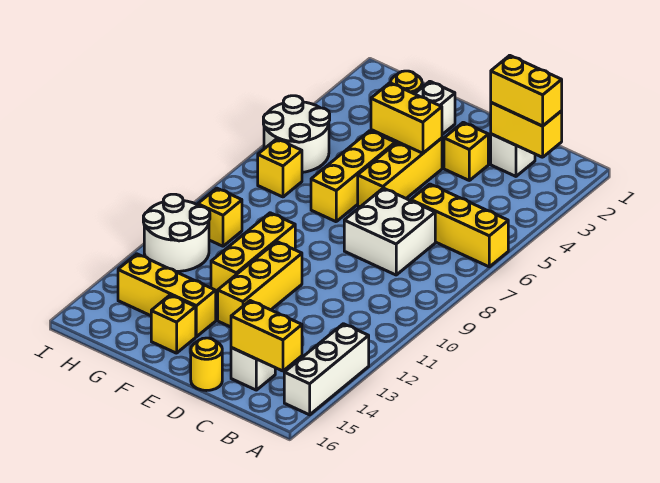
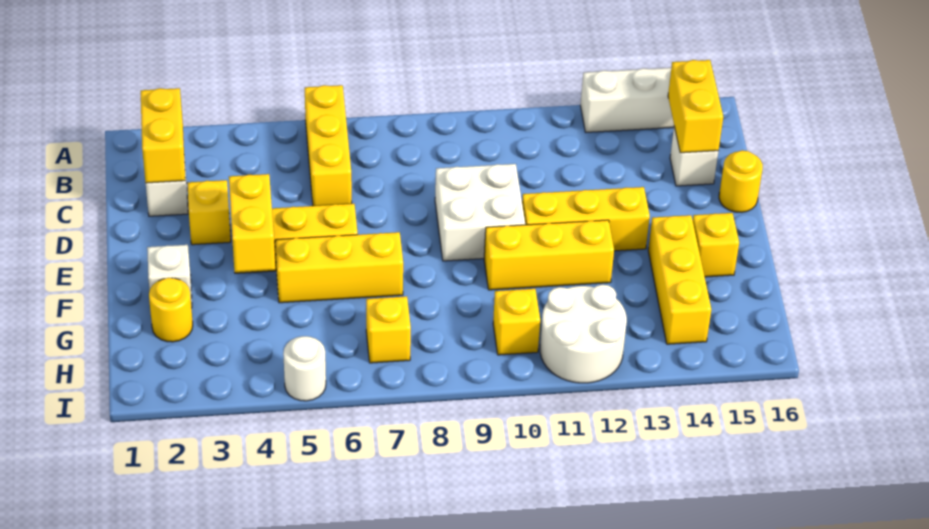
yellow 1x2 brick [491,55,562,126] -> none
white 2x2 brick [344,188,435,275] -> white 2x2 brick moved to [435,164,525,261]
white 2x2 round brick [263,96,330,172] -> white 1x1 round brick [283,336,326,401]

